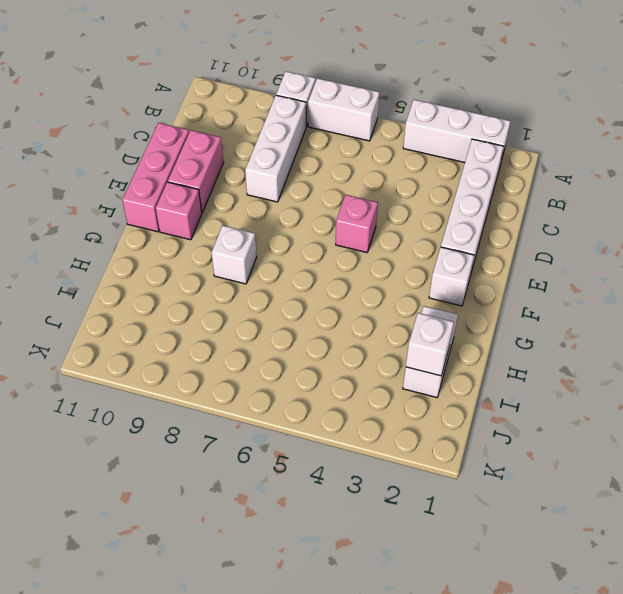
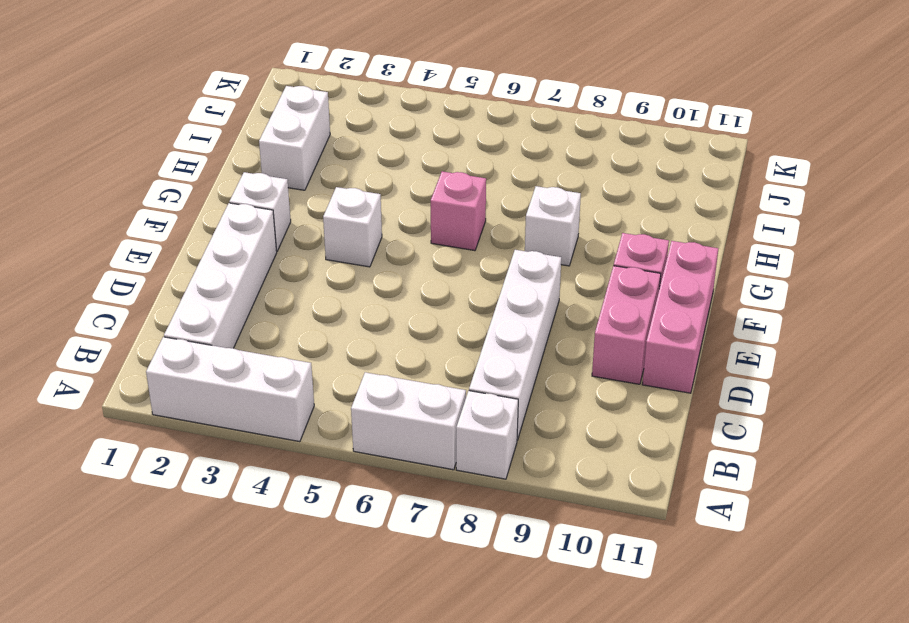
white 1x3 brick [245,95,306,202] -> white 1x4 brick [469,250,561,440]
pink 1x1 brick [336,195,378,252] -> pink 1x1 brick moved to [431,171,486,251]
white 1x1 brick [406,313,454,376] -> white 1x1 brick moved to [323,187,382,267]

